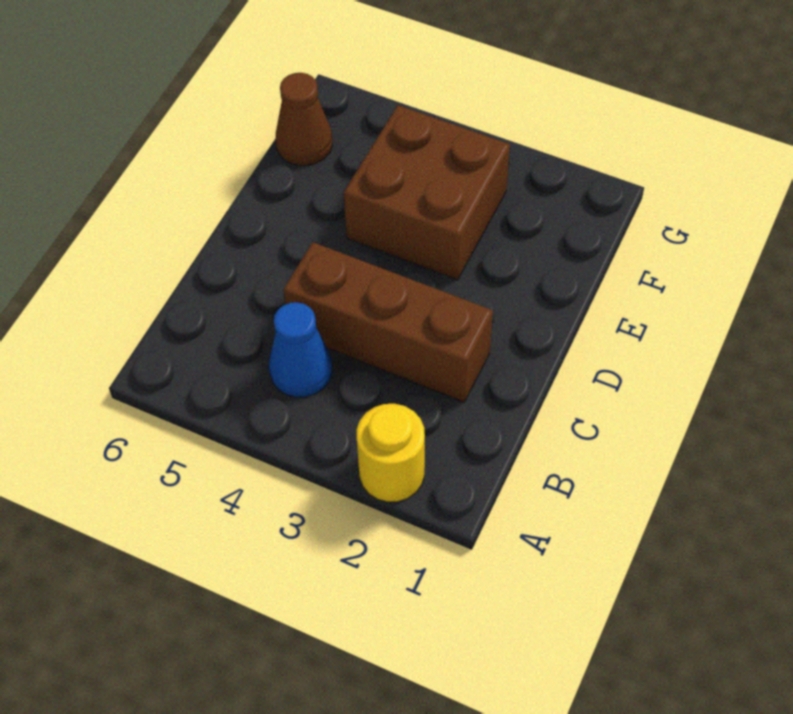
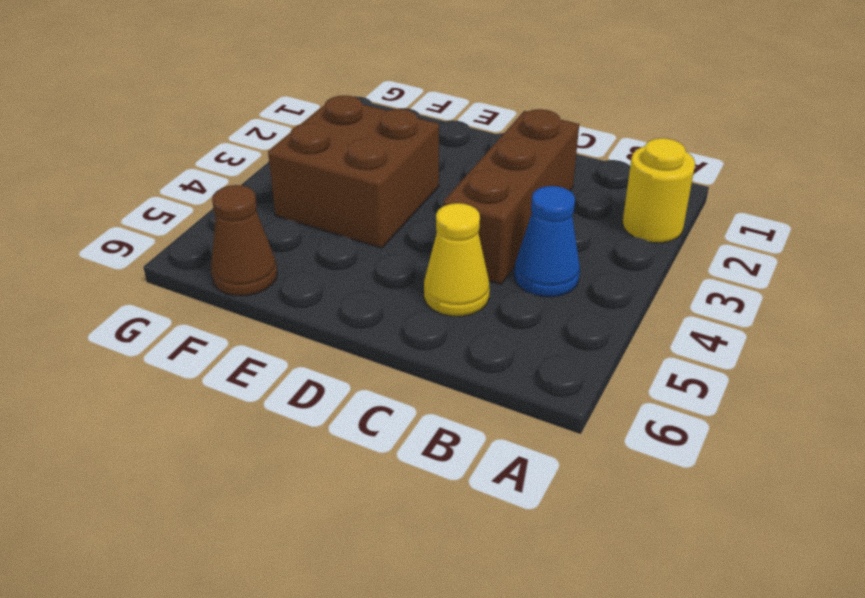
none -> yellow 1x1 cone [424,203,490,316]

